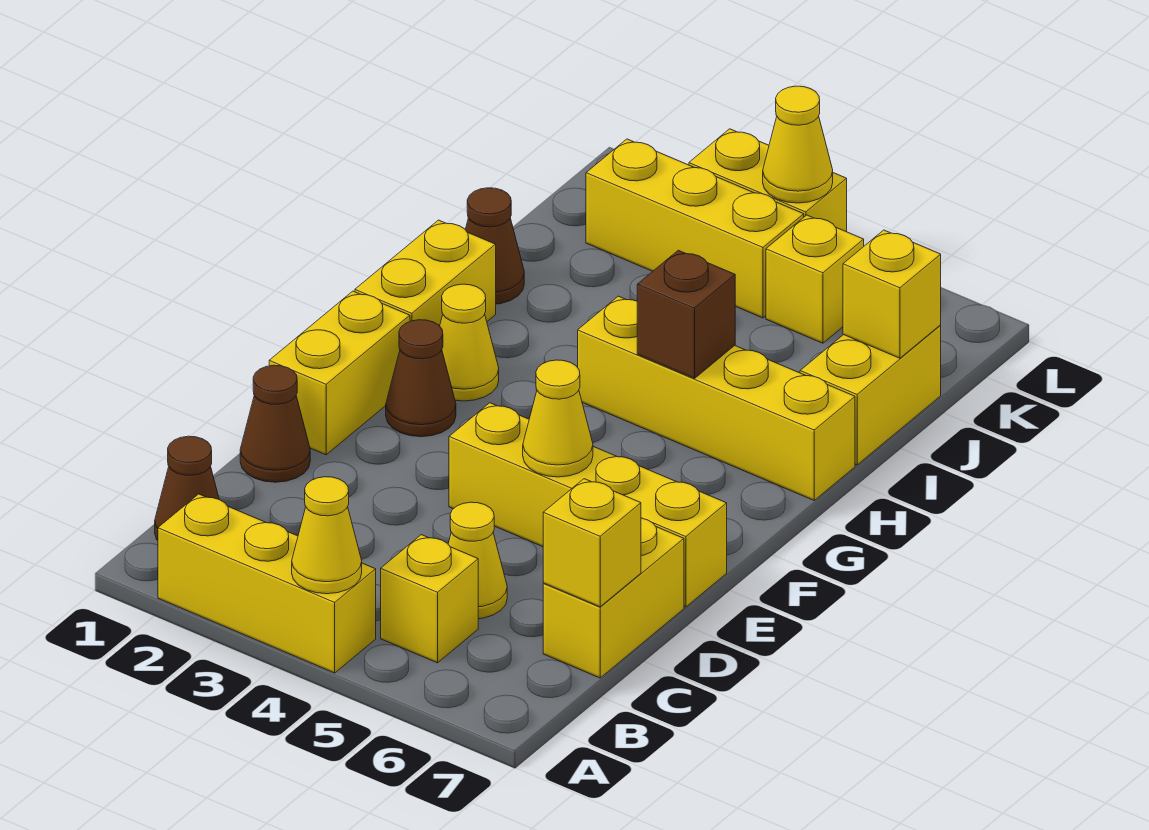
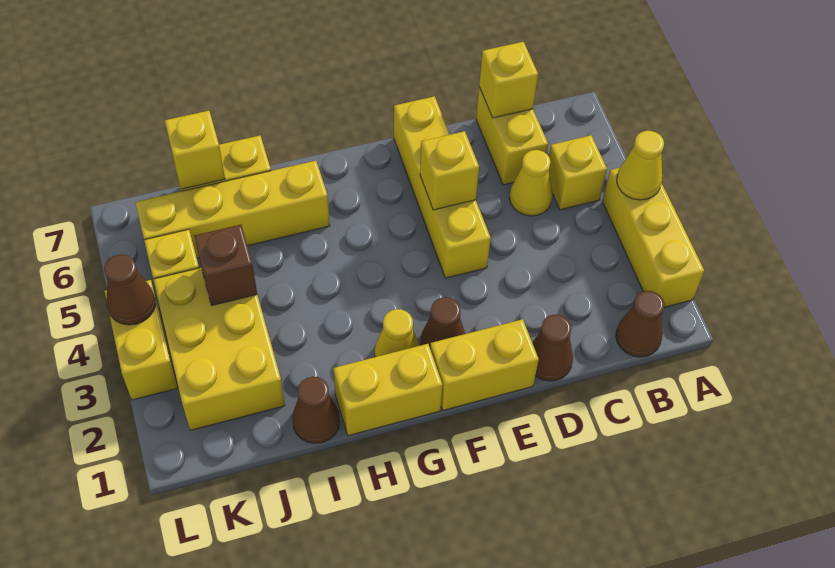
yellow 1x2 brick [543,518,684,678] -> yellow 1x2 brick turned to [476,87,548,185]
yellow 1x1 cone [523,360,593,477] -> yellow 1x1 brick [420,131,479,210]
yellow 1x4 brick [578,296,855,500] -> yellow 1x4 brick turned to [135,161,330,258]
brown 1x1 brick [637,250,735,379] -> brown 1x1 brick moved to [194,225,257,306]
yellow 1x3 brick [586,139,804,318] -> yellow 2x3 brick [153,268,285,430]
yellow 1x1 cone [763,86,833,203] -> brown 1x1 cone [104,254,156,325]

